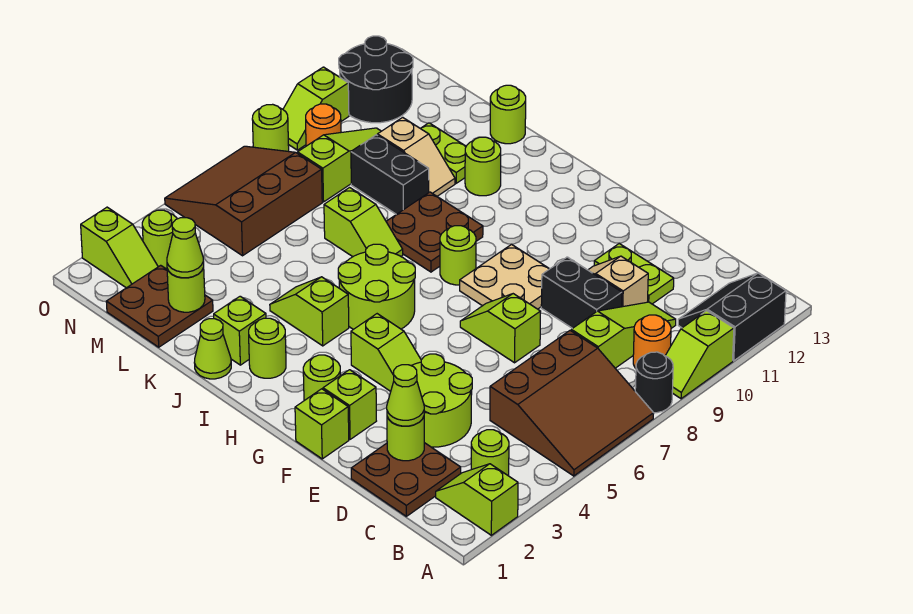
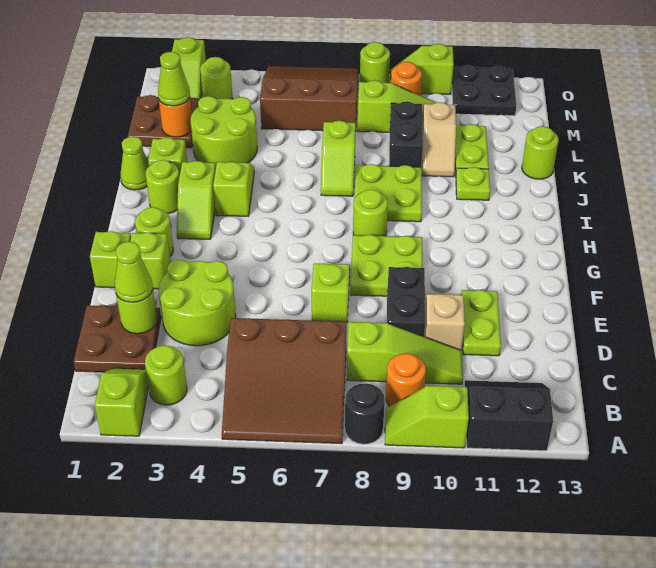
lime 1x2 slope [351,314,421,391] -> lime 1x2 slope moved to [177,161,216,239]
tan 2x2 plate [460,245,549,309] -> lime 2x2 plate [350,235,423,296]
lime 2x2 round brick [338,244,415,329] -> lime 2x2 round brick moved to [191,96,257,167]
brown 2x2 plate [386,192,483,272] -> lime 2x2 plate [354,164,422,222]
lime 1x1 round brick [465,137,501,196] -> lime 1x1 plate [456,167,490,200]
lime 1x1 round brick [167,268,205,312] -> orange 1x1 round brick [159,98,192,137]
black 2x2 round brick [339,36,413,123] -> black 2x2 plate [452,65,516,116]

